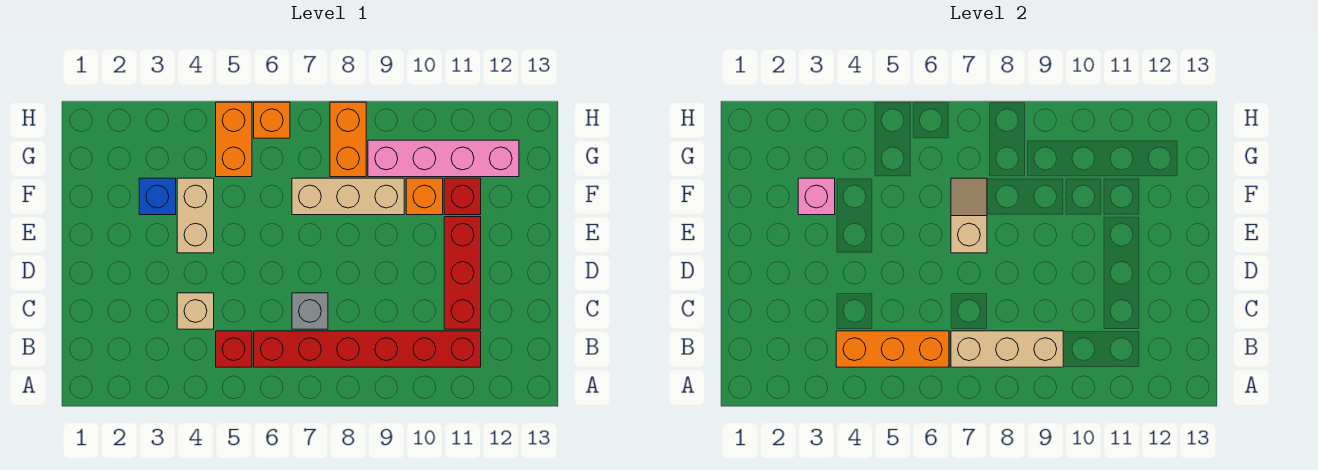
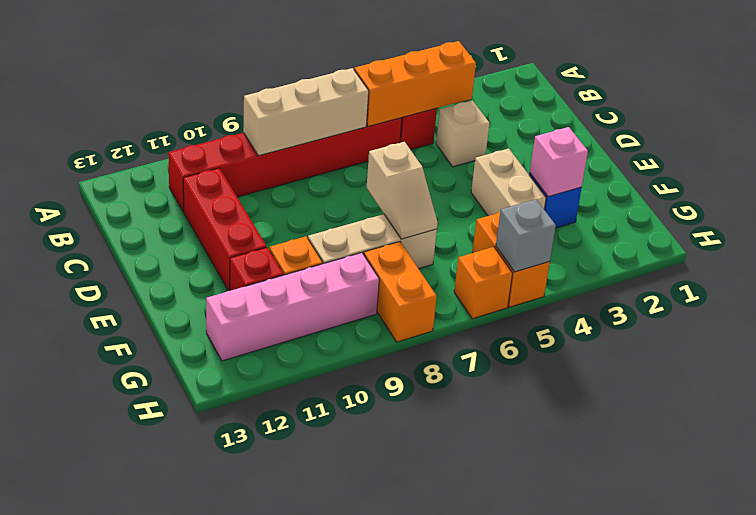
grey 1x1 brick [292,293,328,329] -> grey 1x1 brick moved to [496,199,556,272]

